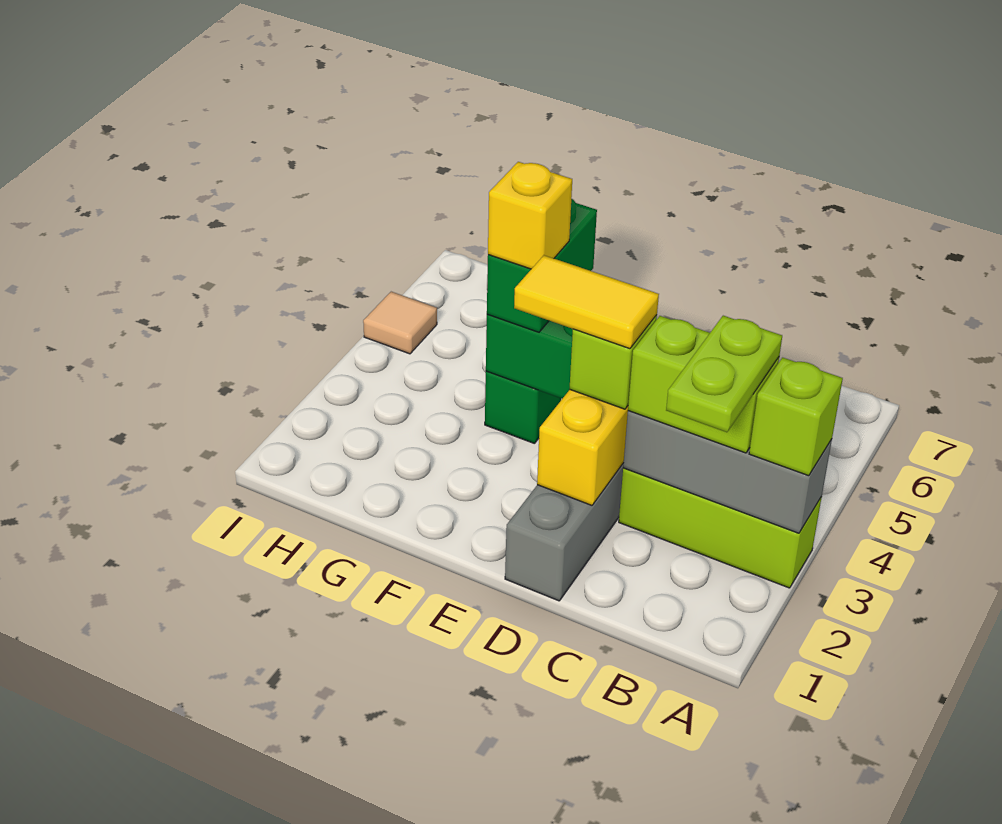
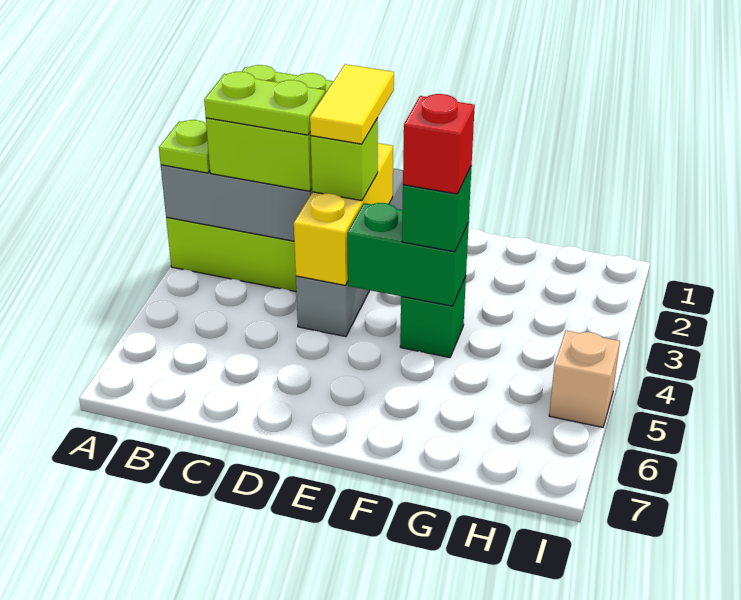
lime 1x1 brick [749,358,843,476] -> lime 1x1 plate [159,120,210,173]
lime 1x2 plate [666,316,782,432] -> lime 1x2 plate turned to [204,72,325,135]
lime 1x2 brick [628,316,779,453] -> lime 2x2 brick [206,65,333,191]
yellow 1x2 tile [514,255,659,349] -> yellow 1x2 tile turned to [310,64,394,144]
green 1x2 brick [487,199,597,332] -> green 1x1 brick [402,166,472,252]
yellow 1x1 brick [488,162,572,269] -> red 1x1 brick [403,94,475,194]
tan 1x1 tile [363,292,437,354] -> tan 1x1 brick [549,331,620,427]

